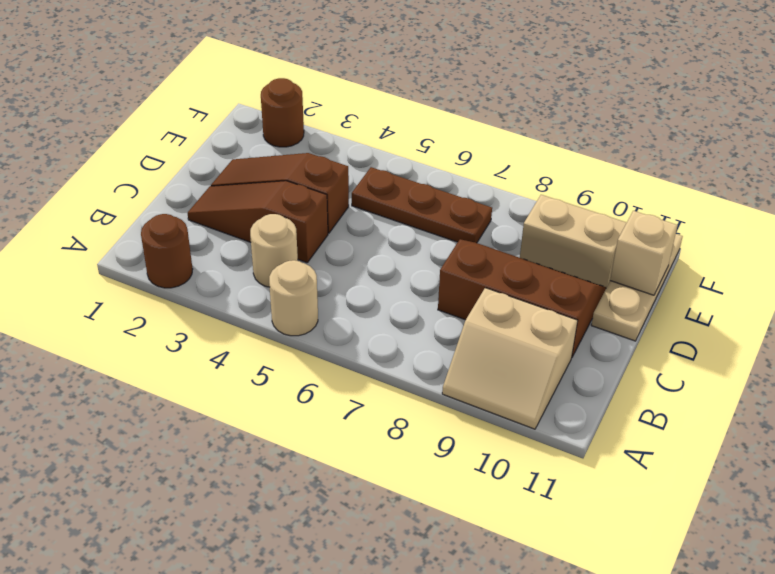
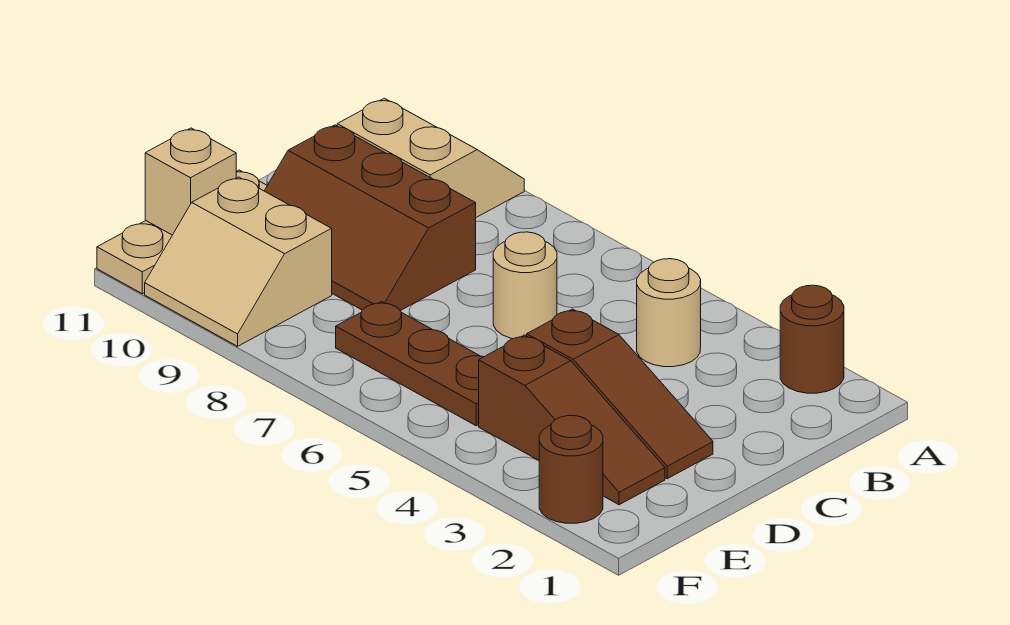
tan 1x1 round brick [269,260,318,336] -> tan 1x1 round brick moved to [493,232,557,339]
brown 1x3 slope [188,181,328,263] -> brown 1x3 slope moved to [479,335,665,505]

